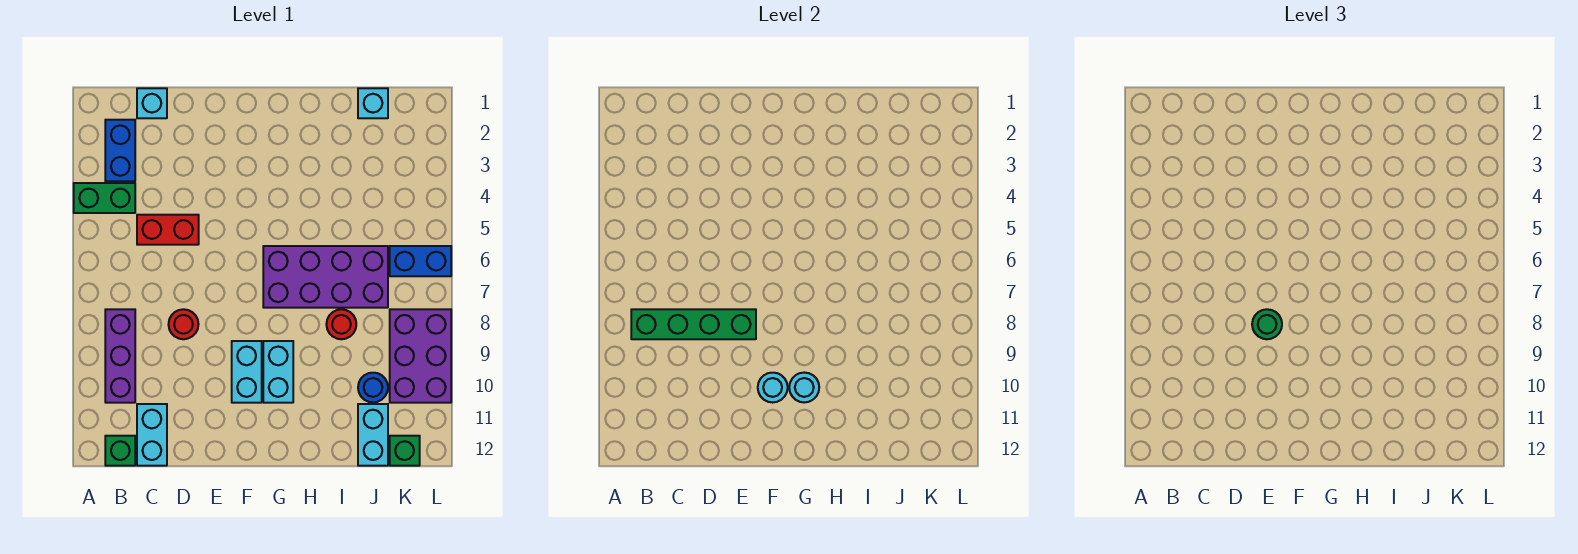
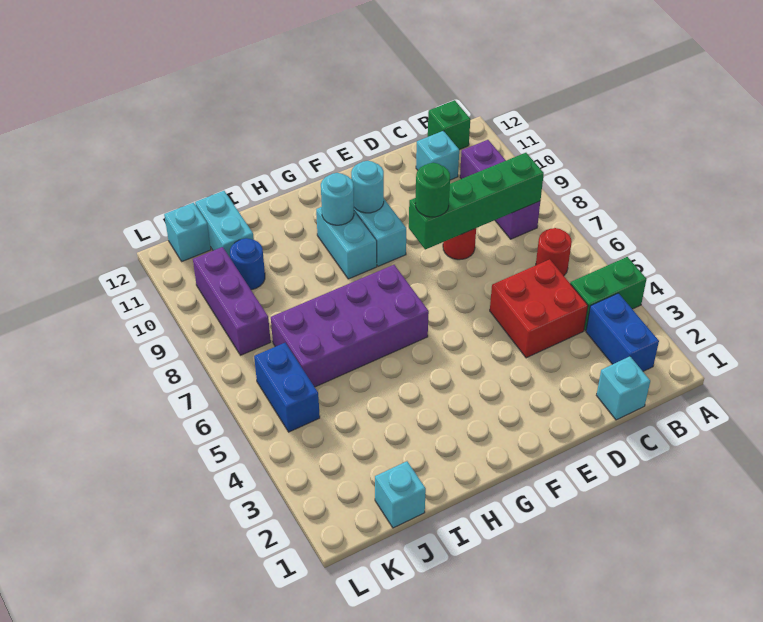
red 1x2 brick [137,215,199,245] -> red 2x2 brick [490,259,588,358]
cyan 1x2 brick [137,404,167,466] -> cyan 1x1 brick [416,131,459,180]
red 1x1 round brick [326,309,356,339] -> red 1x1 round brick moved to [536,228,572,276]
blue 1x2 brick [390,246,451,276] -> blue 1x2 brick turned to [254,343,320,432]
purple 2x3 brick [390,309,451,403] -> purple 1x3 brick [193,247,271,355]
green 1x1 brick [390,436,420,466] -> cyan 1x1 brick [164,203,211,261]

